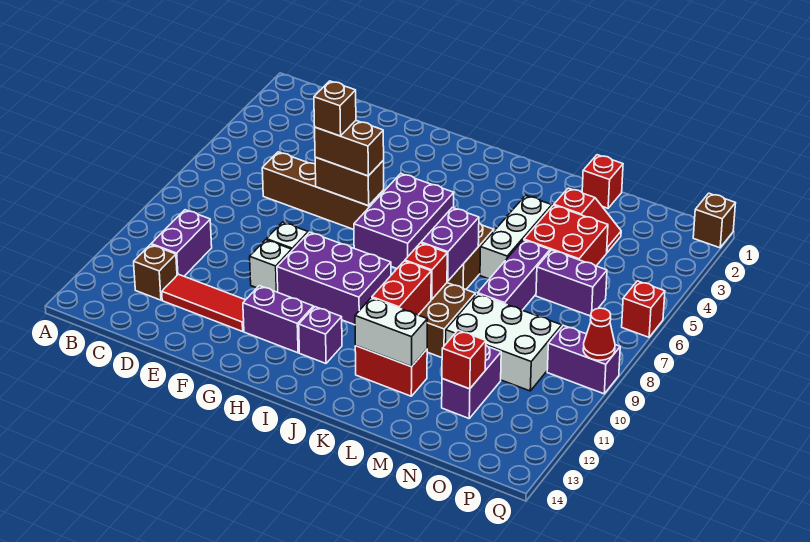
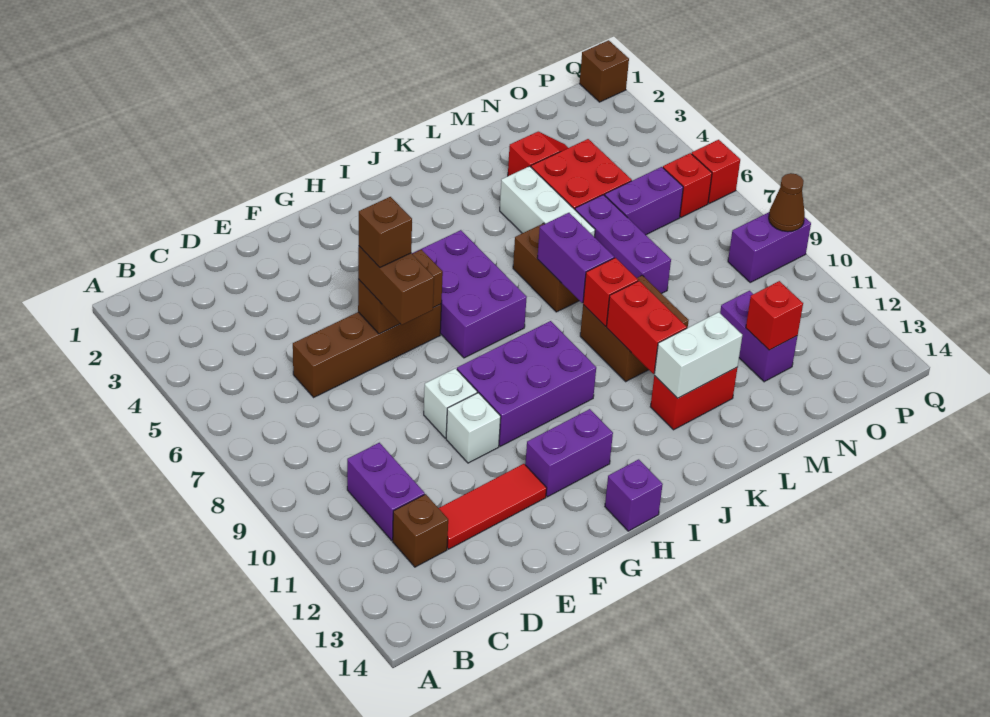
brown 1x2 brick [315,121,384,176] -> brown 1x2 brick turned to [358,246,434,325]
purple 1x1 brick [299,307,342,363] -> purple 1x1 brick moved to [605,459,663,531]
red 1x1 brick [582,155,623,208] -> red 1x1 brick moved to [663,153,712,217]
white 2x3 brick [445,294,562,391] -> none
red 1x1 cone [583,308,615,360] -> brown 1x1 cone [769,173,805,232]

